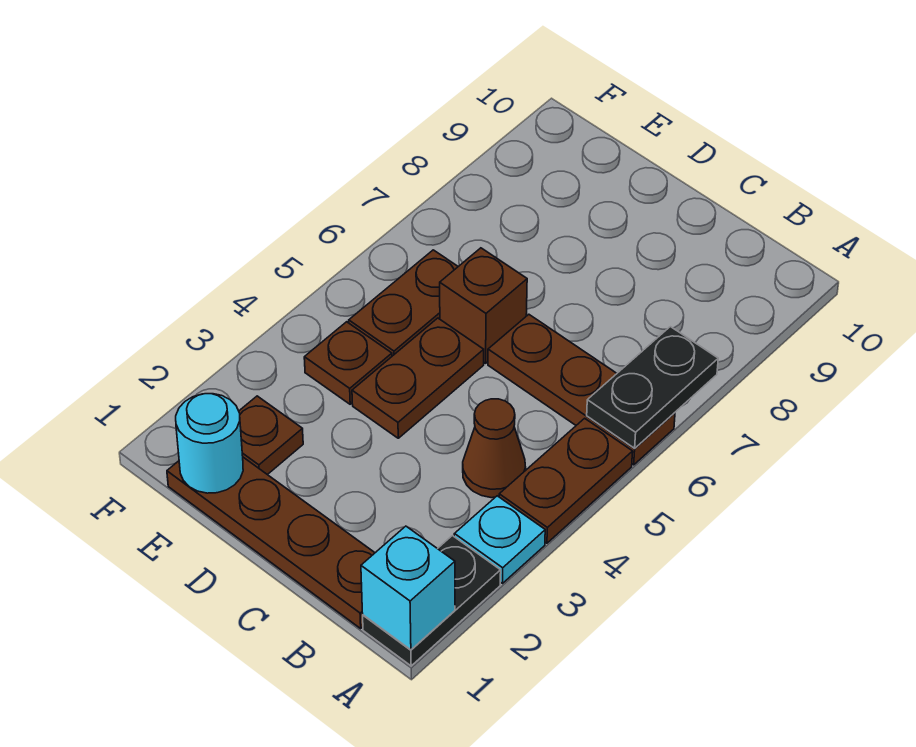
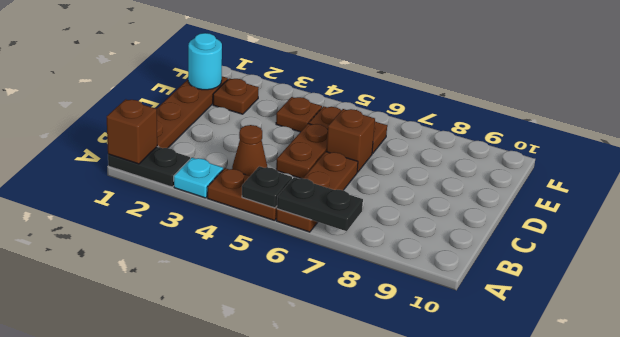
cyan 1x1 brick [361,526,455,650] -> brown 1x1 brick [107,99,157,164]
none -> black 1x1 plate [242,166,292,208]
brown 1x2 plate [352,318,484,438] -> brown 1x2 plate turned to [276,124,328,178]

